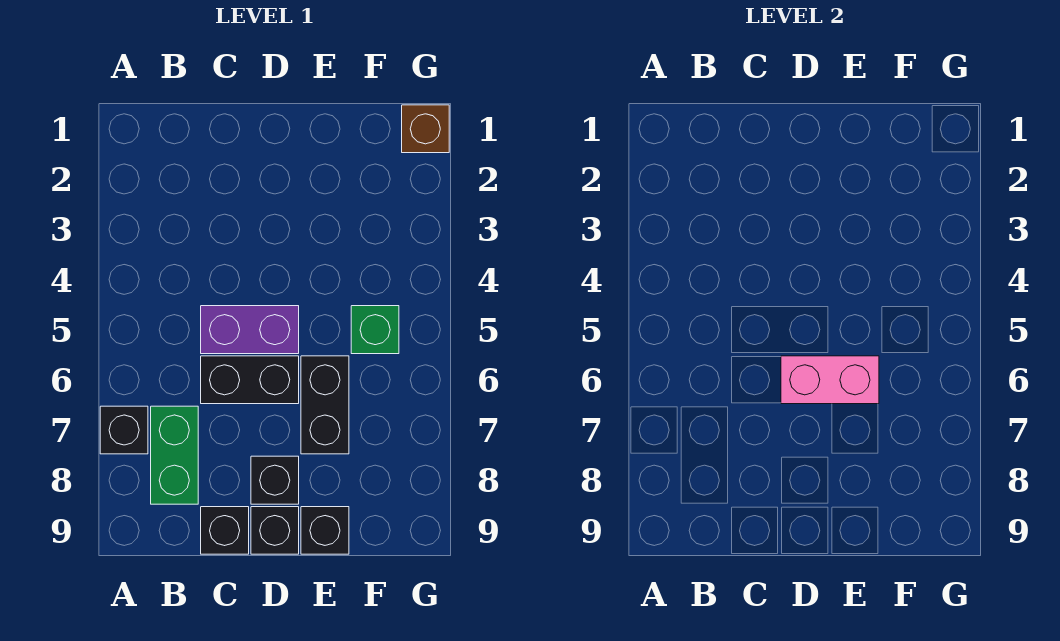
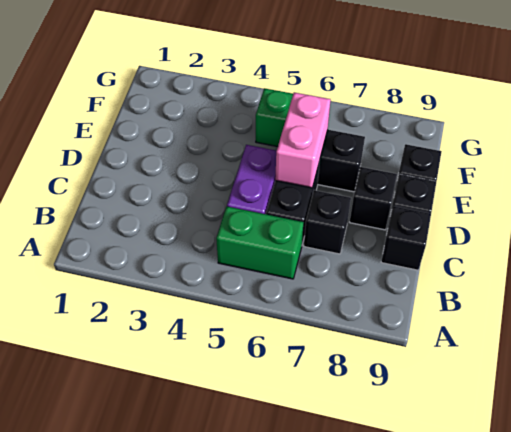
black 1x1 brick [100,406,148,454] -> black 1x1 brick moved to [304,190,351,254]
green 1x2 brick [151,406,198,504] -> green 1x2 brick moved to [216,207,304,279]
brown 1x1 brick [402,105,449,153] -> none

